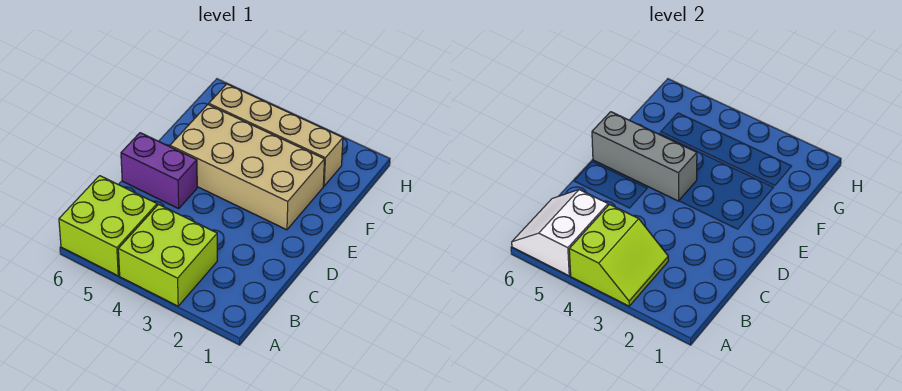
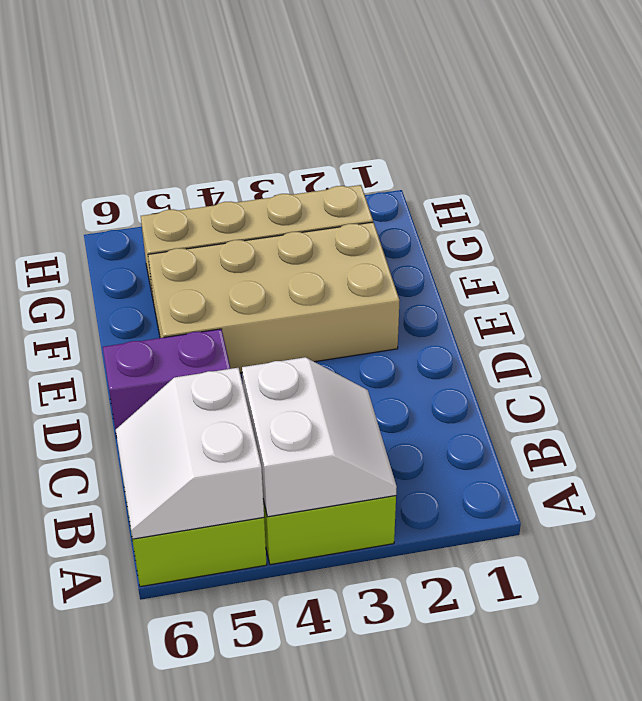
lime 2x2 slope [569,204,668,306] -> white 2x2 slope [242,357,397,517]
grey 1x3 brick [592,112,697,201] -> none

